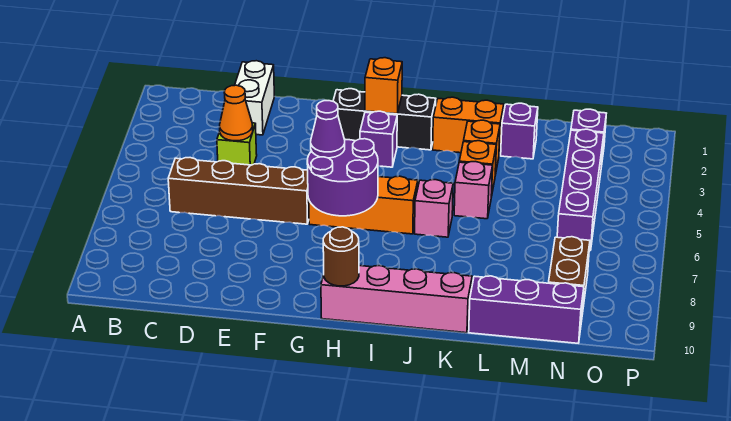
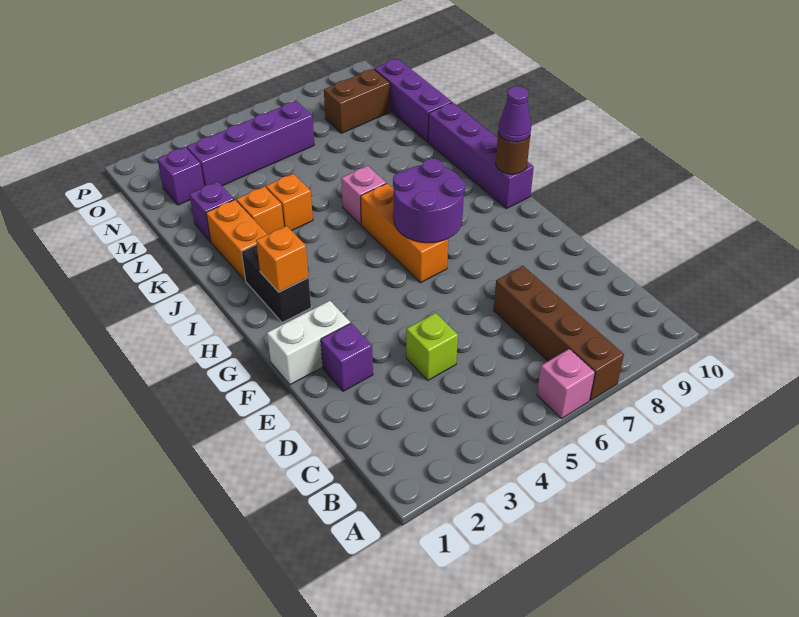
brown 1x4 brick [168,158,309,224] -> brown 1x4 brick moved to [494,266,624,400]
white 1x2 brick [235,61,274,135] -> white 1x2 brick moved to [267,301,350,385]
orange 1x1 cone [220,85,253,141] -> none
black 1x3 brick [333,89,436,150] -> black 1x2 brick [242,244,311,322]
purple 1x1 cone [311,101,345,158] -> purple 1x1 cone moved to [498,86,531,142]
purple 1x1 brick [360,111,397,167] -> purple 1x1 brick moved to [321,323,373,391]
pink 1x4 brick [321,266,472,333] -> purple 1x4 brick [428,102,534,209]
pink 1x1 brick [454,162,493,219] -> pink 1x1 brick moved to [537,349,595,419]

